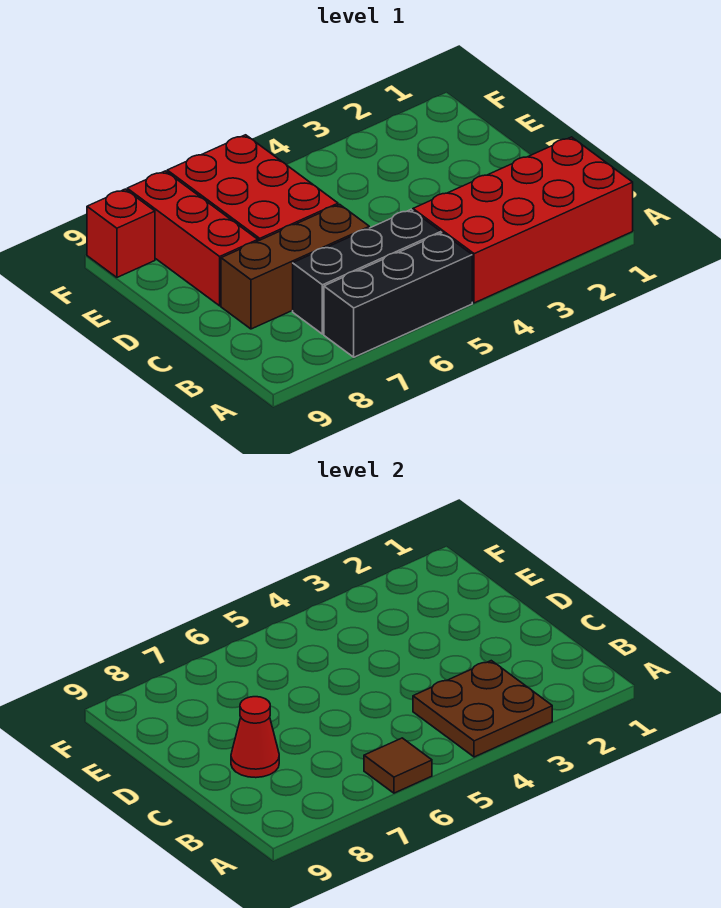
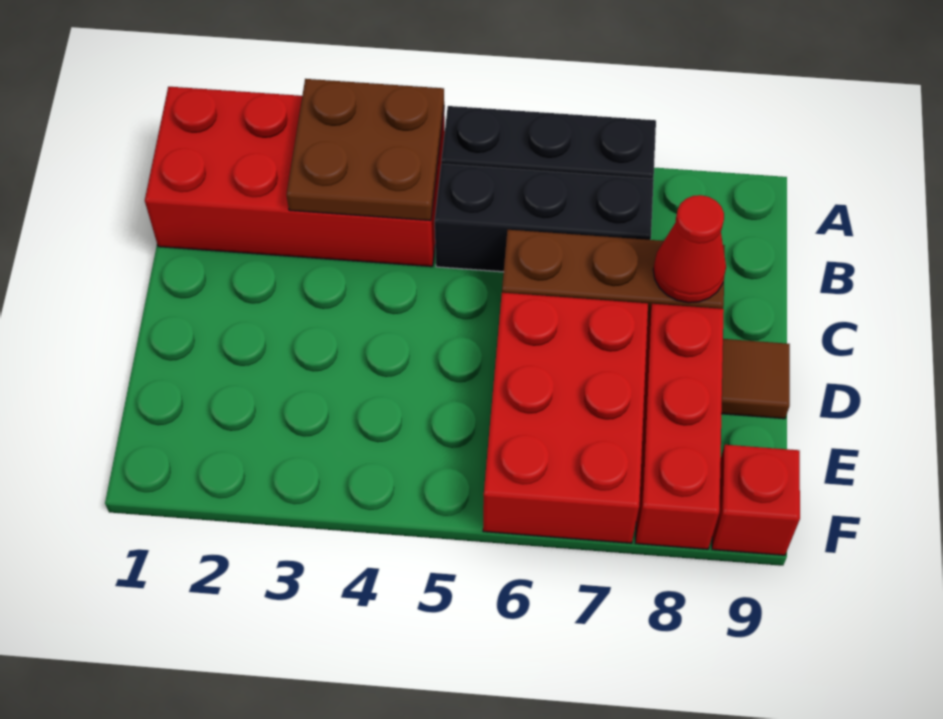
brown 1x1 tile [364,738,432,793] -> brown 1x1 tile moved to [721,339,790,419]

